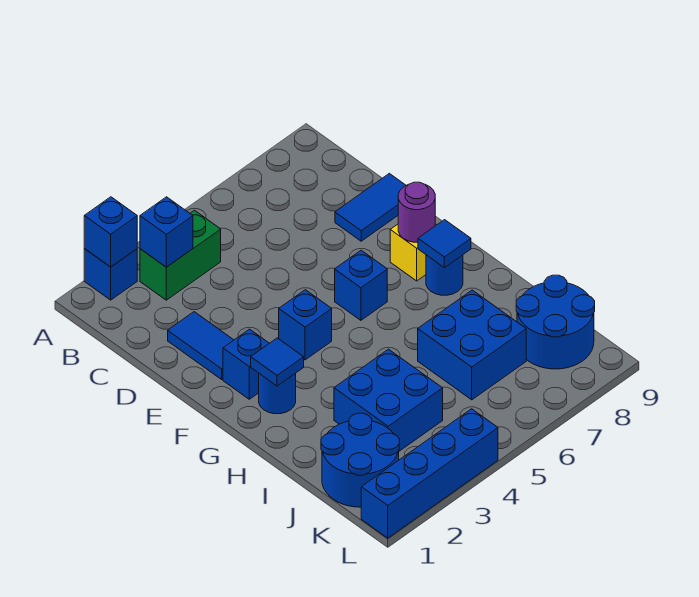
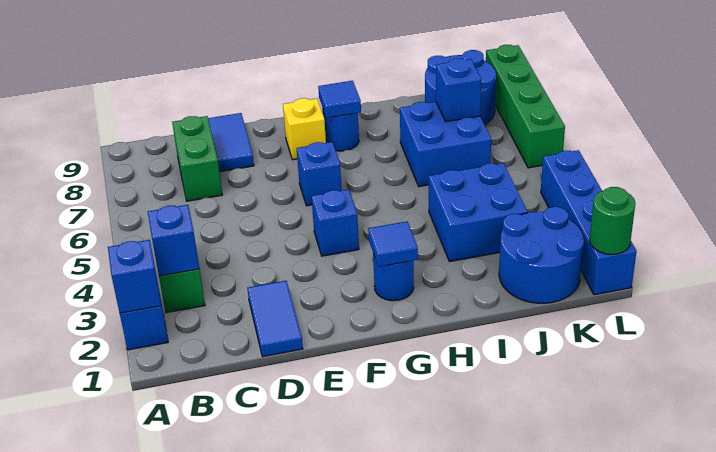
none -> green 1x2 brick [172,116,222,201]
blue 1x2 tile [168,312,233,379] -> blue 1x2 tile turned to [247,281,303,357]
blue 1x1 brick [223,329,269,399] -> blue 1x1 brick moved to [436,59,481,122]
purple 1x1 round brick [398,182,435,242] -> none
none -> green 1x1 round brick [590,187,636,254]
none -> green 1x4 brick [486,45,565,168]

